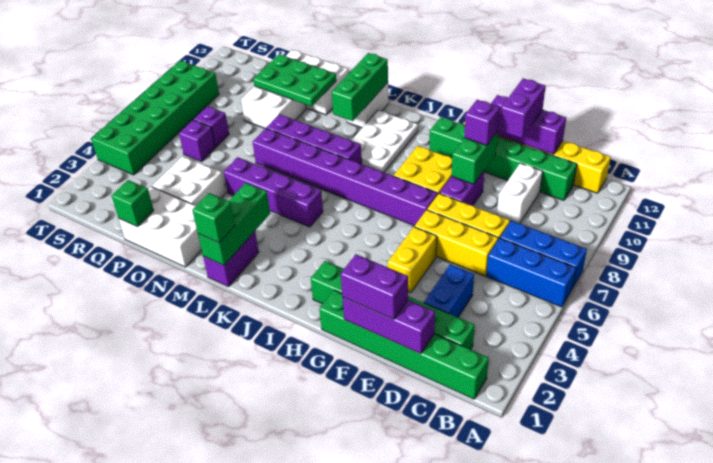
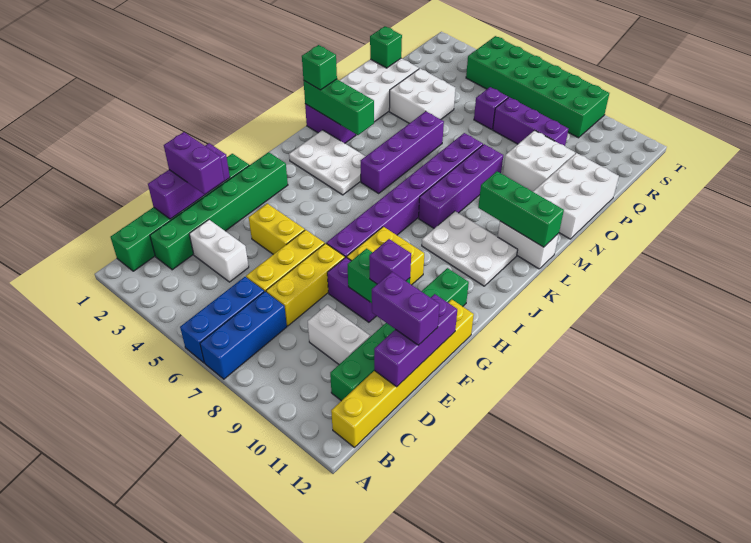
blue 1x2 brick [424,264,474,317] -> white 1x2 brick [189,220,249,282]
purple 1x2 brick [341,254,408,319] -> purple 1x2 brick turned to [164,132,224,194]
none -> white 2x3 plate [289,130,366,195]
green 2x3 plate [253,54,336,106] -> none
purple 1x1 brick [194,106,229,147] -> purple 1x3 brick [493,97,568,146]

